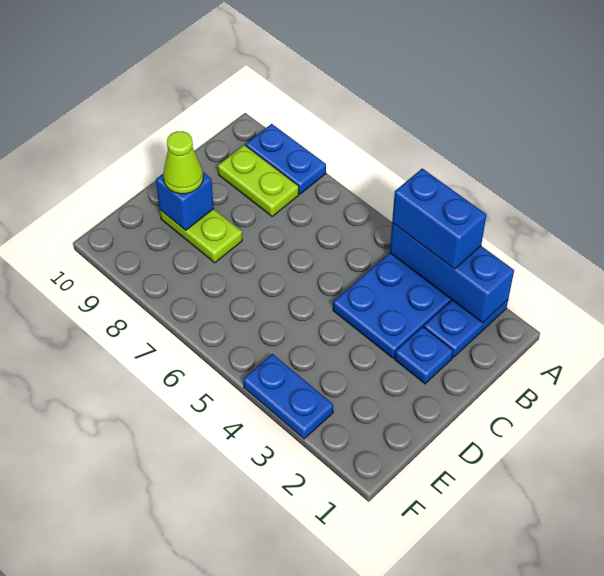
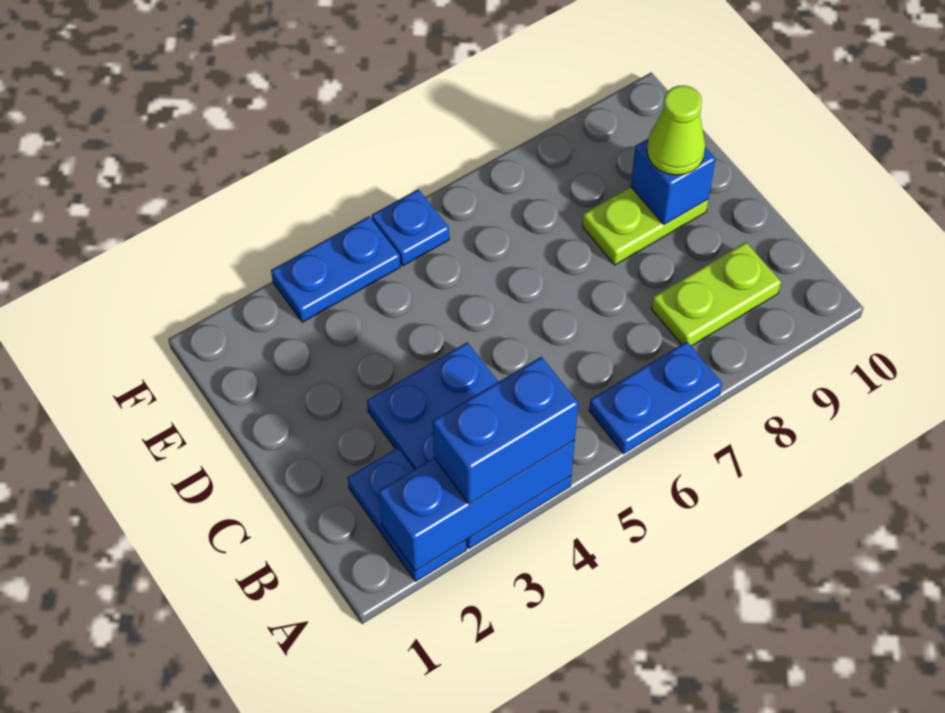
blue 1x2 plate [246,124,326,194] -> blue 1x2 plate moved to [589,342,722,454]
blue 1x1 plate [395,327,453,384] -> blue 1x1 plate moved to [372,189,449,266]

